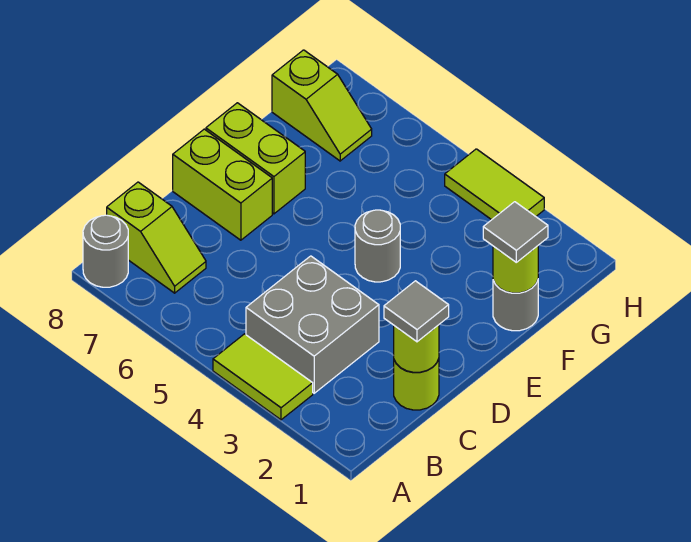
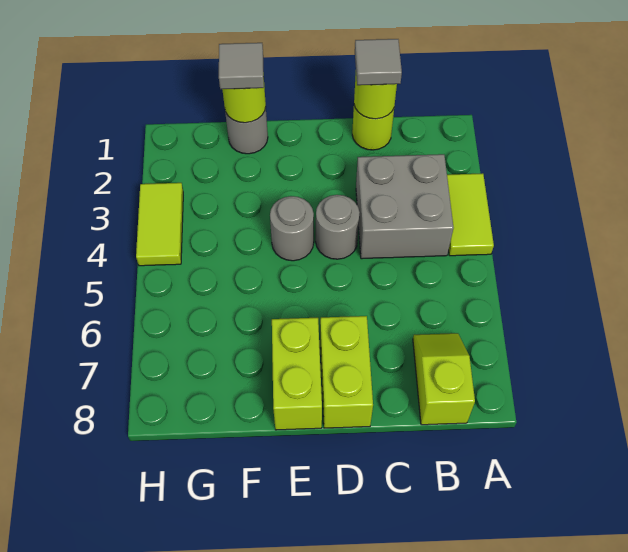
grey 1x1 round brick [83,215,128,287] -> grey 1x1 round brick moved to [316,195,360,259]
lime 1x2 slope [272,50,372,161] -> none

